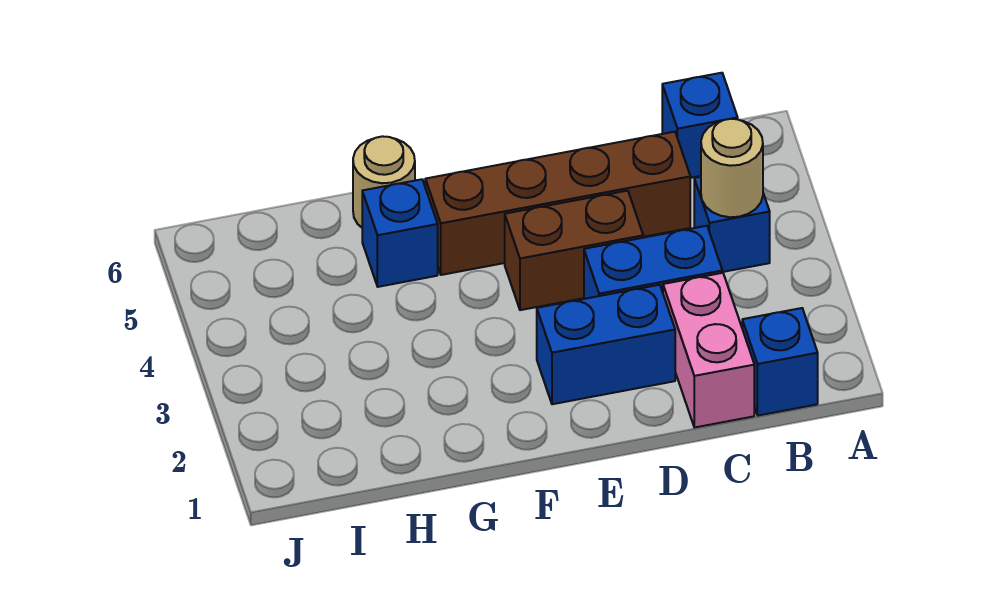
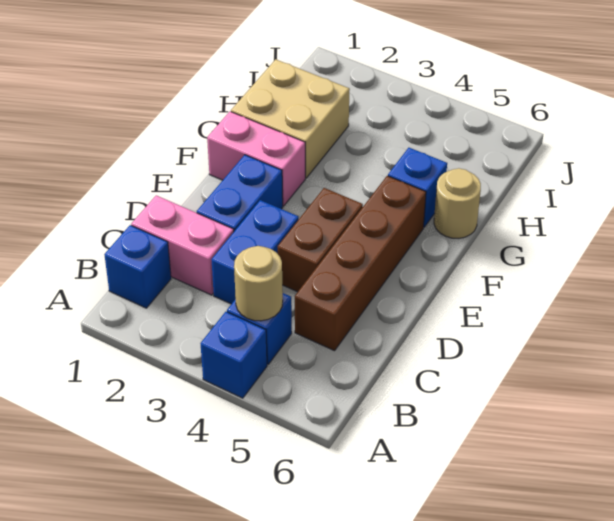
blue 1x1 brick [662,73,738,178] -> blue 1x1 brick moved to [201,312,267,398]
none -> pink 1x2 brick [207,112,305,206]
none -> tan 2x2 brick [231,59,350,178]

